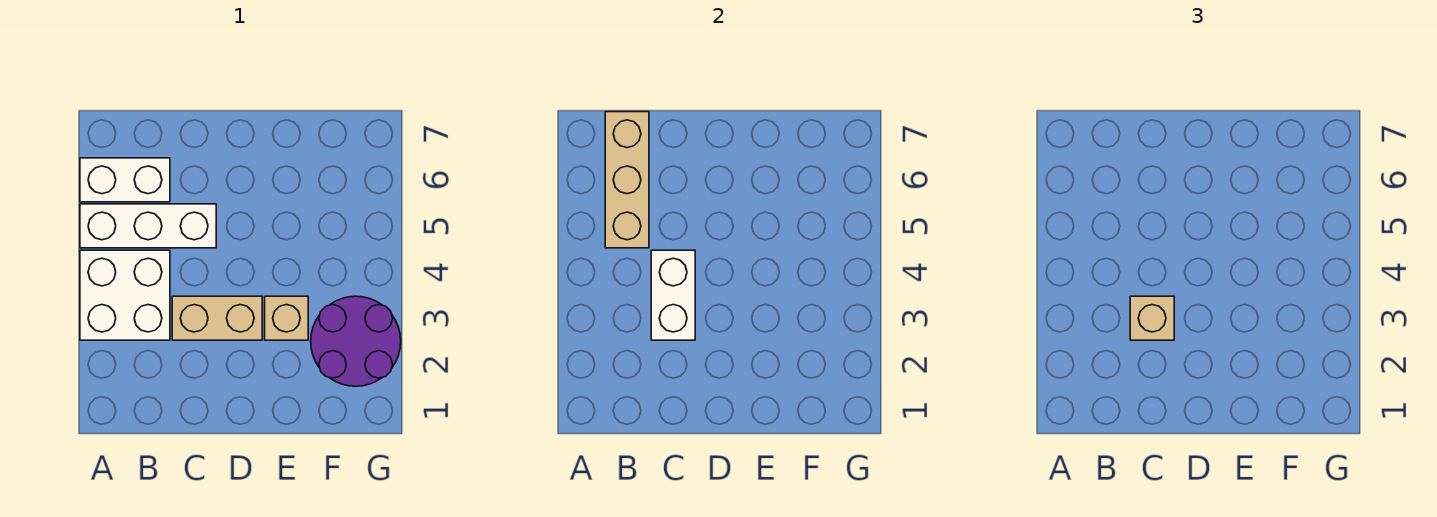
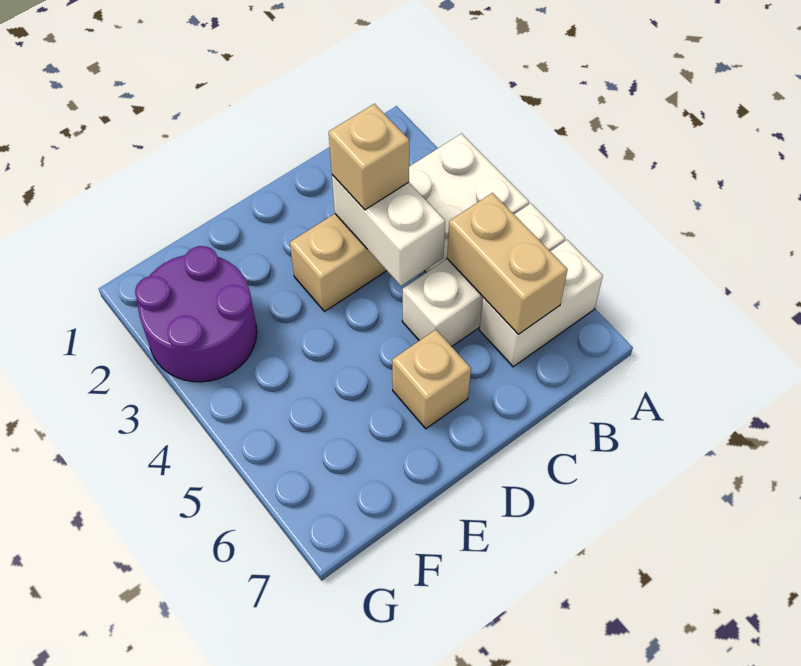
tan 1x3 brick [605,112,649,248] -> tan 1x2 brick [447,193,568,334]
tan 1x1 brick [265,296,308,340] -> tan 1x1 brick moved to [392,330,471,429]

